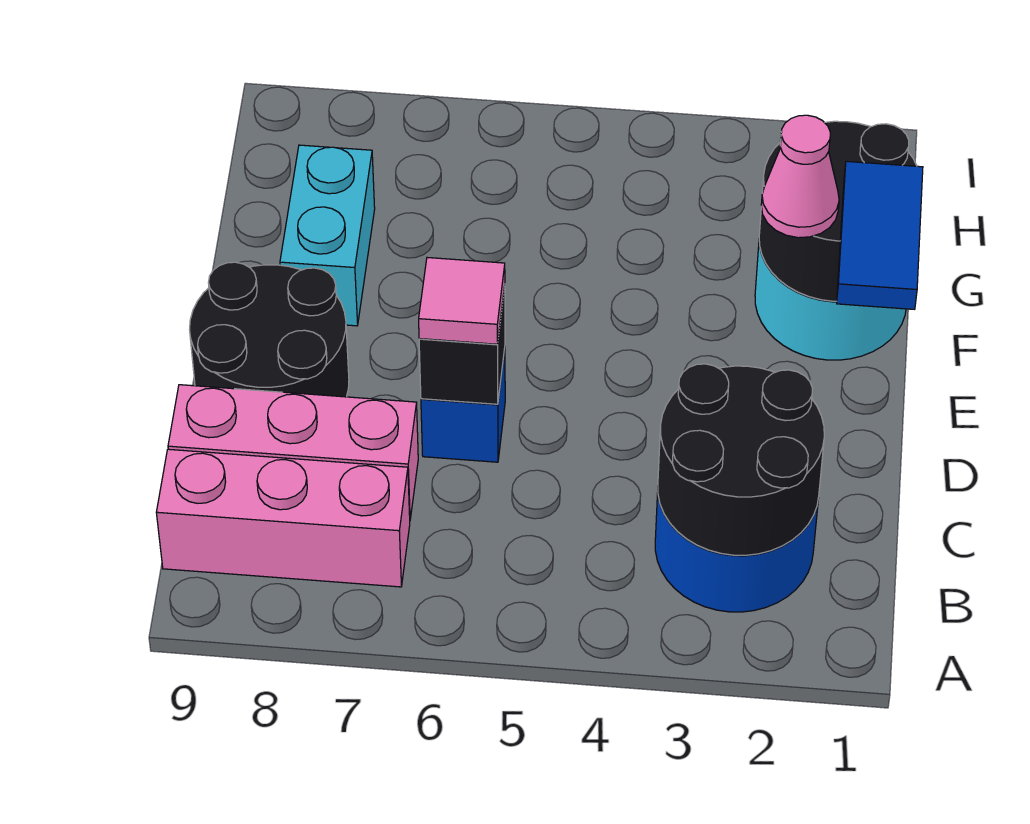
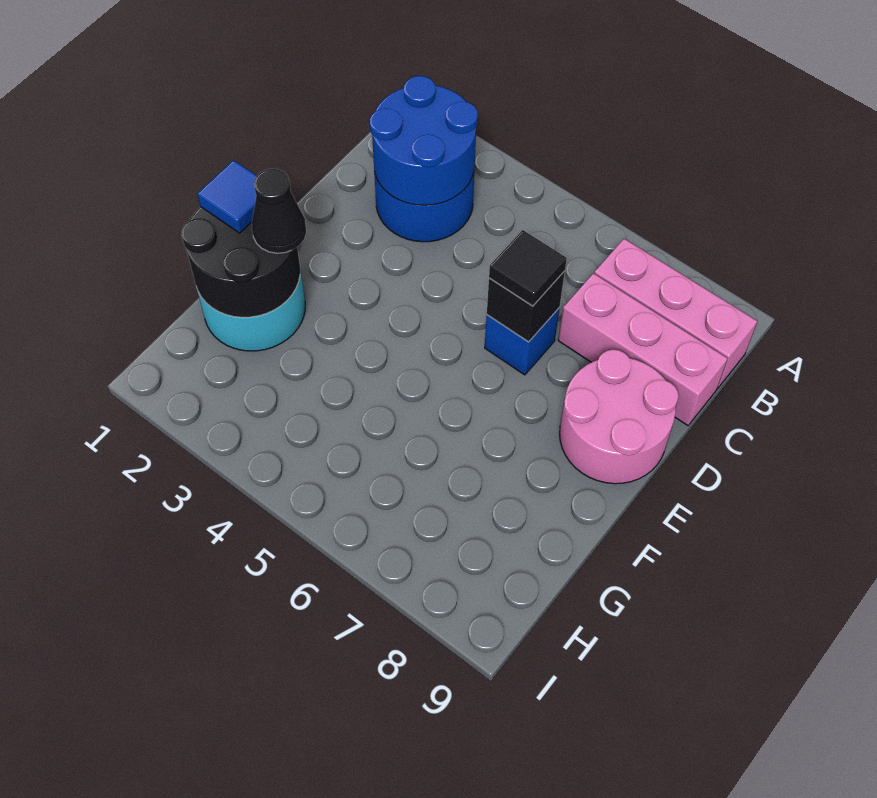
black 2x2 round brick [658,364,824,555] -> blue 2x2 round brick [370,76,478,205]
pink 1x1 tile [419,258,505,344] -> black 1x1 tile [489,230,567,306]
black 2x2 round brick [190,262,349,397] -> pink 2x2 round brick [560,349,679,484]
blue 1x2 tile [837,161,923,309] -> blue 1x1 tile [197,160,257,233]
pink 1x1 cone [761,115,839,238] -> black 1x1 cone [252,169,306,253]
cyan 1x2 brick [280,145,375,326] -> none

